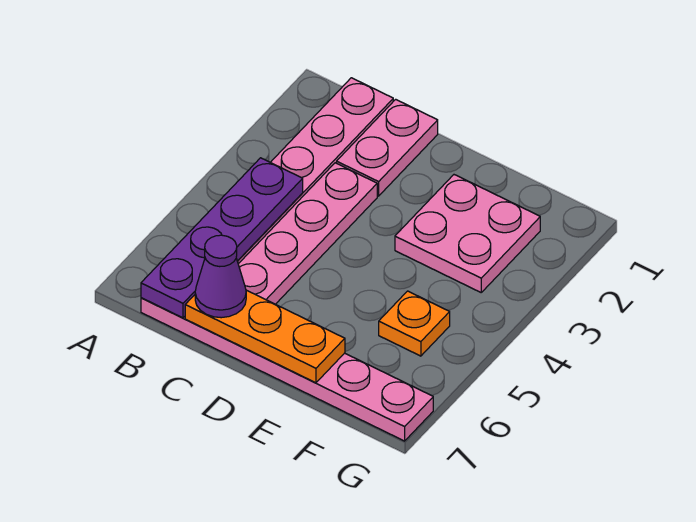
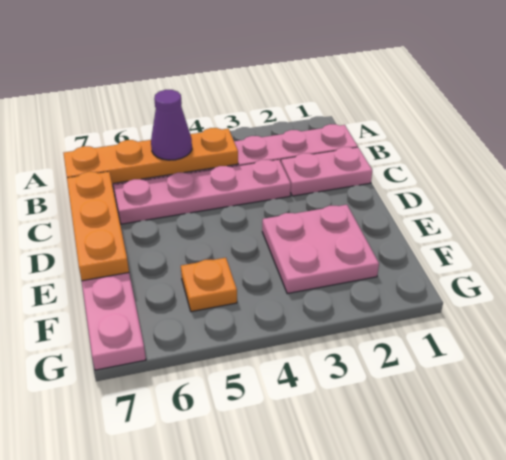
purple 1x4 plate [141,158,303,318] -> orange 1x4 plate [63,128,238,184]
purple 1x1 cone [195,235,246,318] -> purple 1x1 cone moved to [151,90,192,160]

